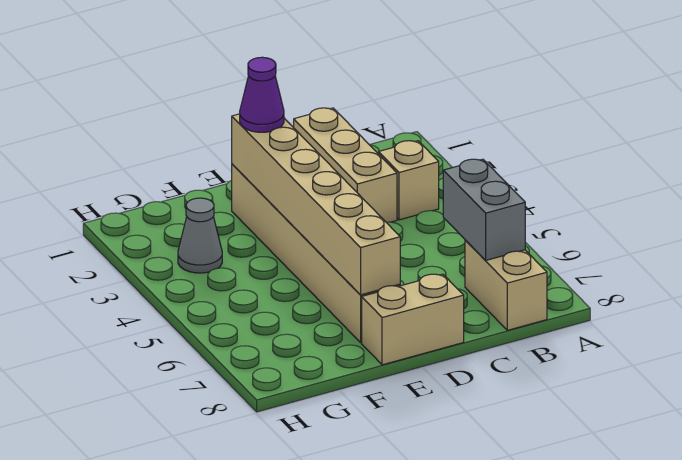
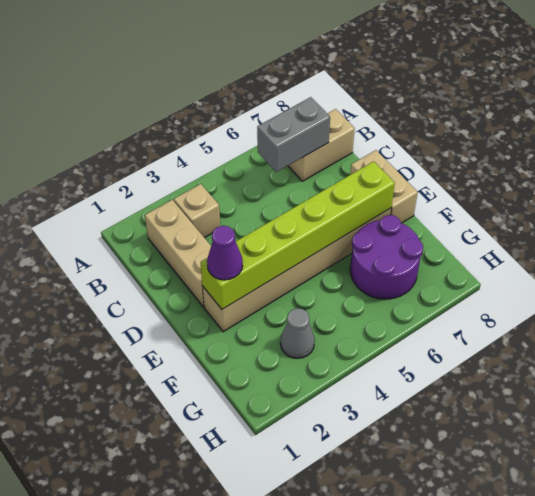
tan 1x3 brick [294,108,397,222] -> tan 1x3 brick turned to [145,200,211,307]
tan 1x6 brick [232,114,400,295] -> lime 1x6 brick [201,161,395,309]
none -> purple 2x2 round brick [350,215,423,299]

